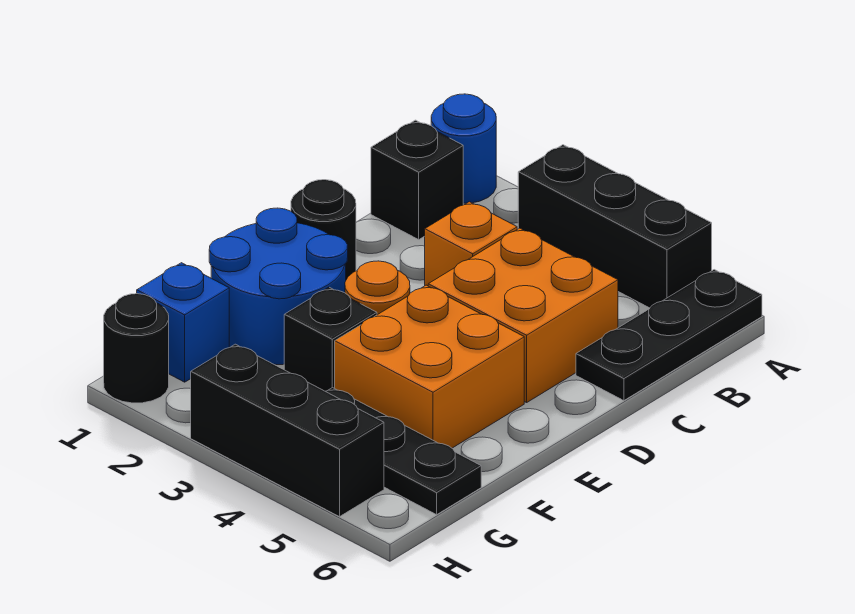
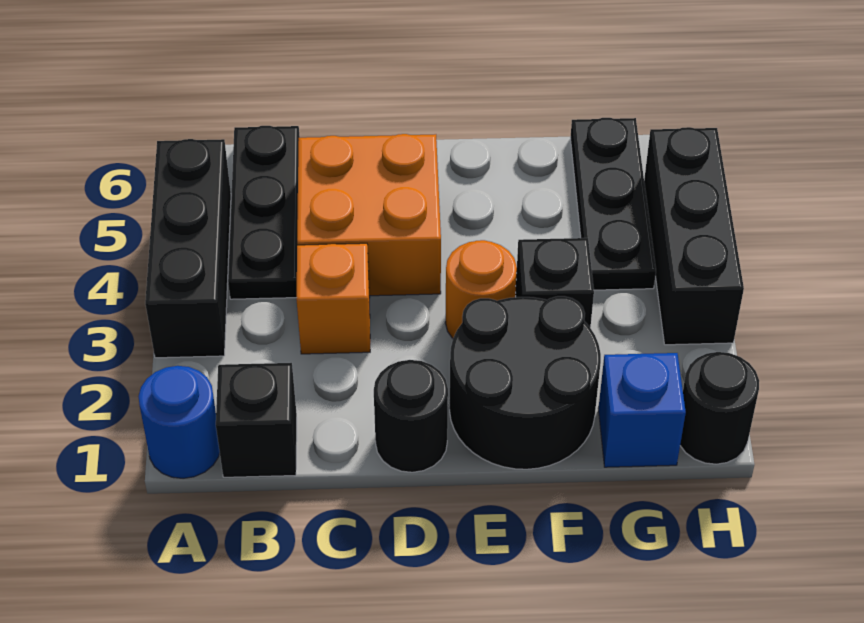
black 1x3 plate [576,270,762,401] -> black 1x3 plate turned to [228,126,300,299]
blue 2x2 round brick [209,208,348,365] -> black 2x2 round brick [450,296,601,469]
orange 2x2 brick [335,285,524,448] -> none

